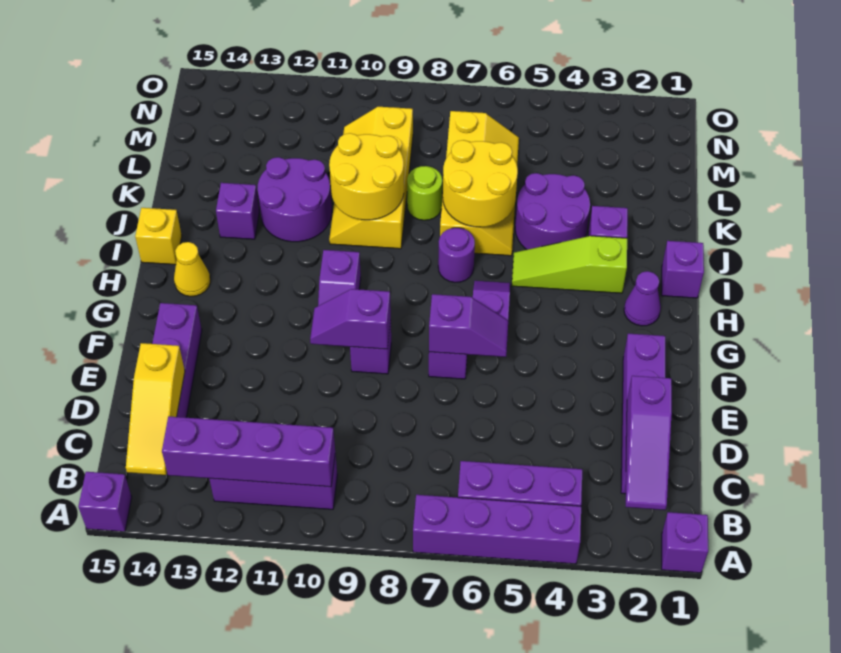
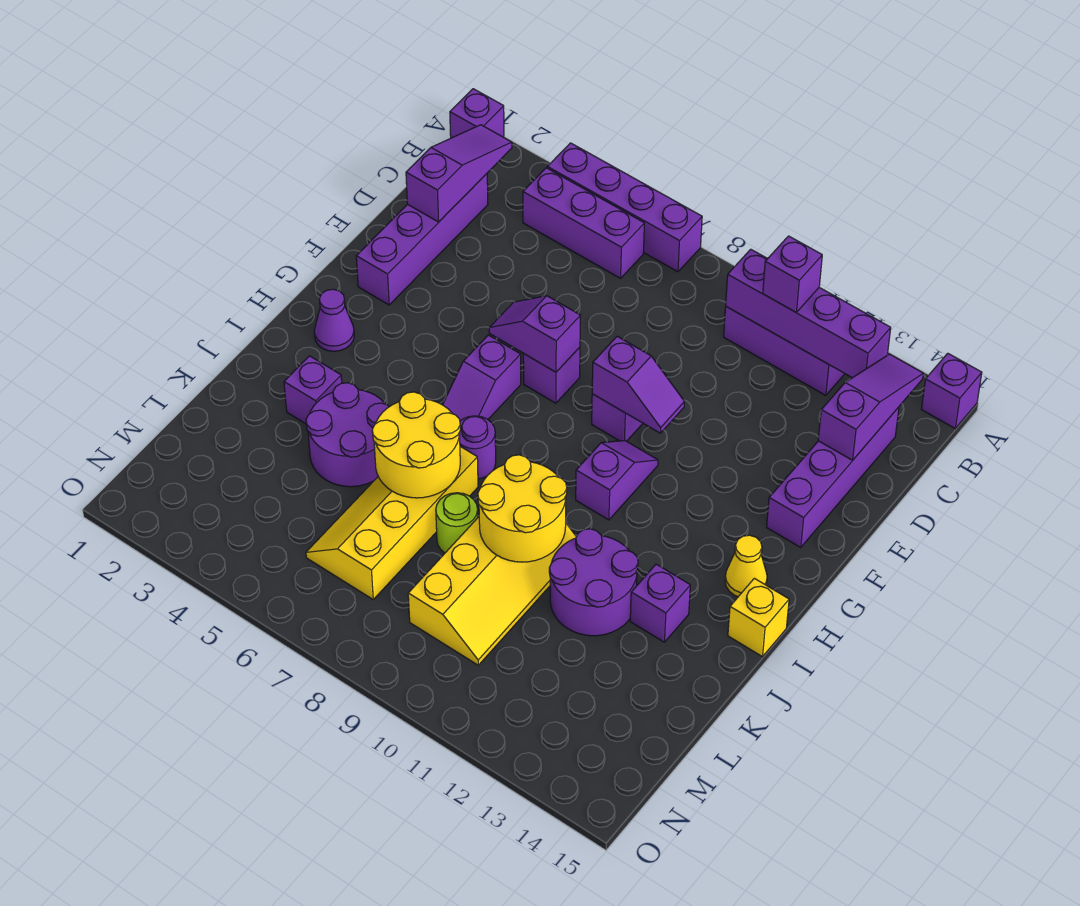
yellow 1x3 slope [126,343,185,475] -> purple 1x3 slope [818,354,923,460]
purple 1x1 brick [662,241,704,298] -> purple 1x1 brick moved to [763,236,822,312]
lime 1x3 slope [512,236,627,293] -> none

